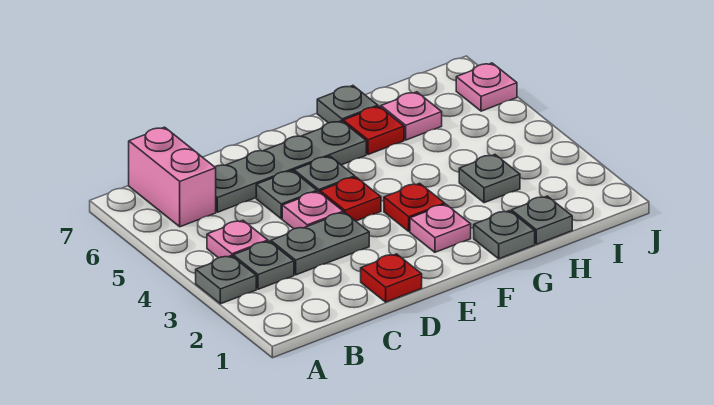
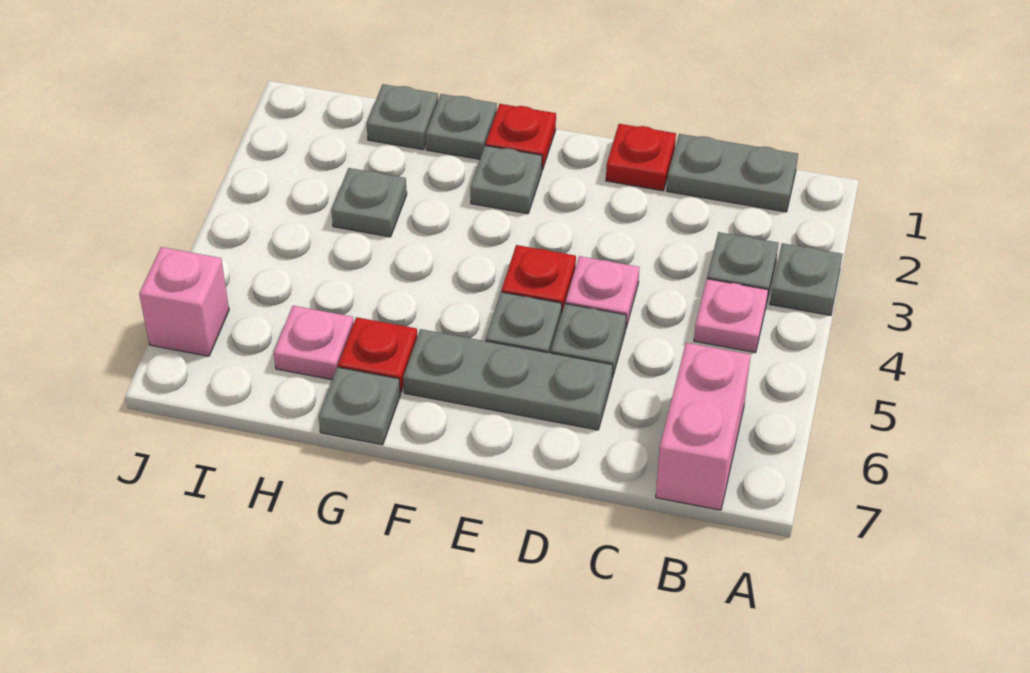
grey 1x2 plate [271,212,369,275] -> grey 1x2 plate moved to [667,134,798,212]
grey 1x4 plate [215,121,366,212] -> grey 1x3 plate [403,329,613,430]
pink 1x1 plate [410,204,471,252] -> grey 1x1 plate [470,146,542,214]
red 1x1 plate [384,183,445,231] -> red 1x1 plate moved to [486,104,556,170]
pink 1x1 plate [456,63,517,111] -> pink 1x1 brick [139,247,229,356]

